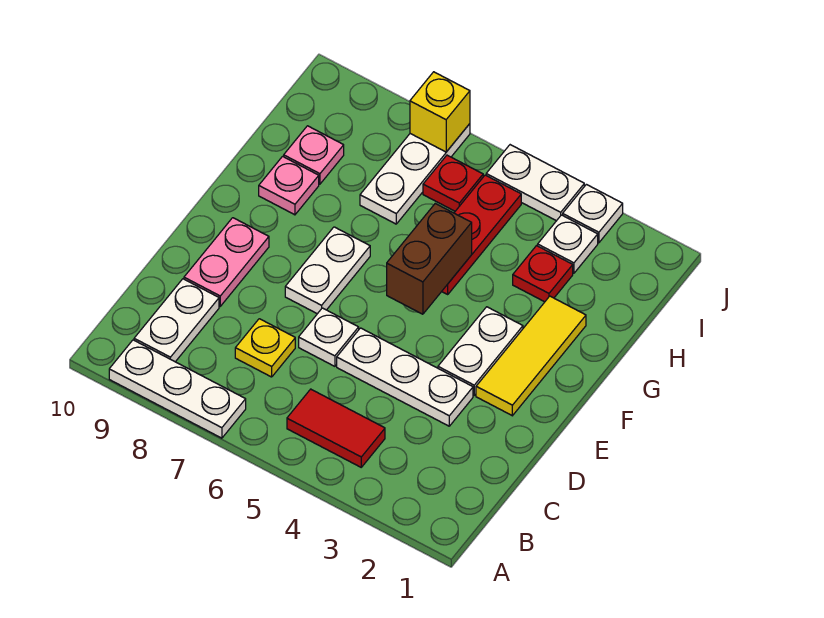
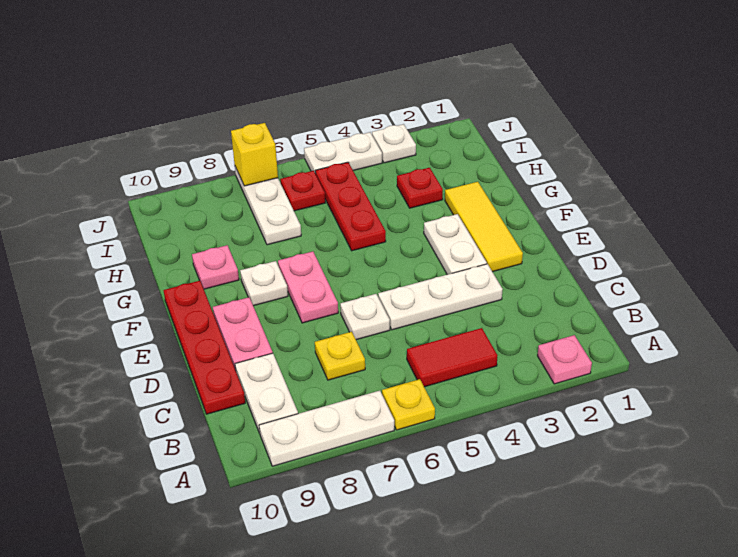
none -> yellow 1x1 plate [382,379,435,430]
none -> red 1x4 plate [163,281,245,414]
white 1x2 plate [285,227,370,314] -> pink 1x2 plate [278,251,338,323]
brown 1x2 brick [387,204,472,314] -> none
pink 1x1 plate [284,126,344,184] -> pink 1x1 plate moved to [538,335,592,384]
white 1x1 plate [538,215,598,273] -> white 1x1 plate moved to [240,261,288,306]

